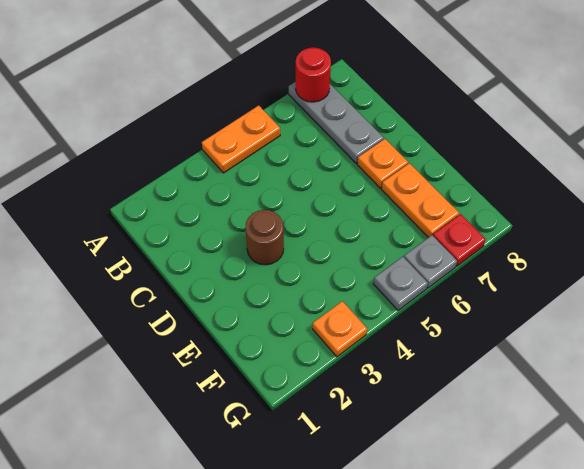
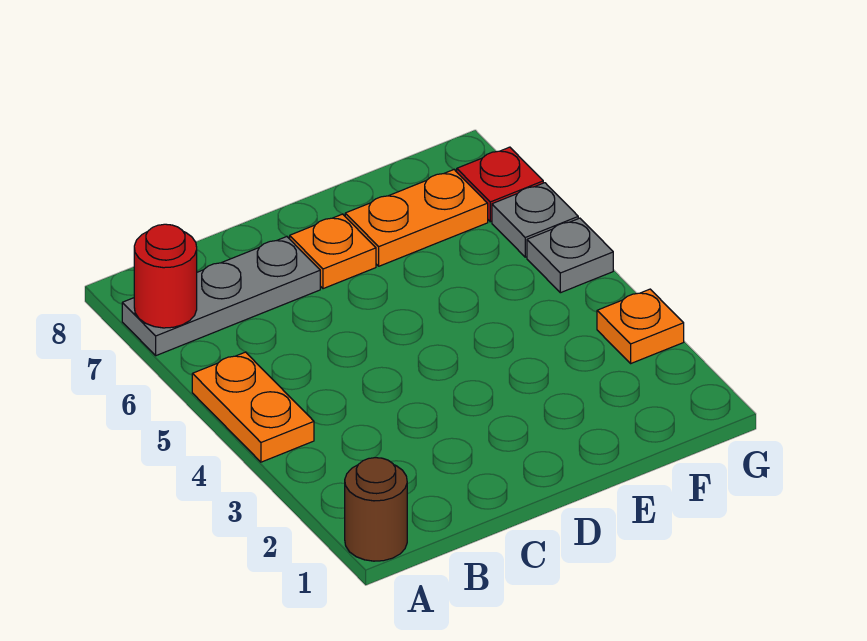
brown 1x1 round brick [245,210,284,265] -> brown 1x1 round brick moved to [345,458,407,561]

